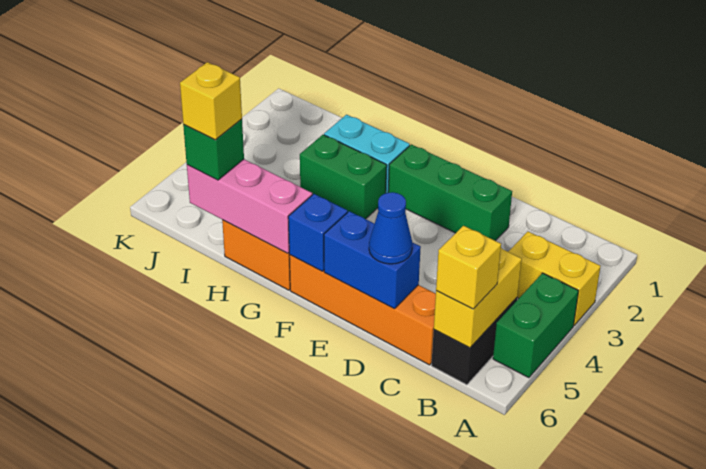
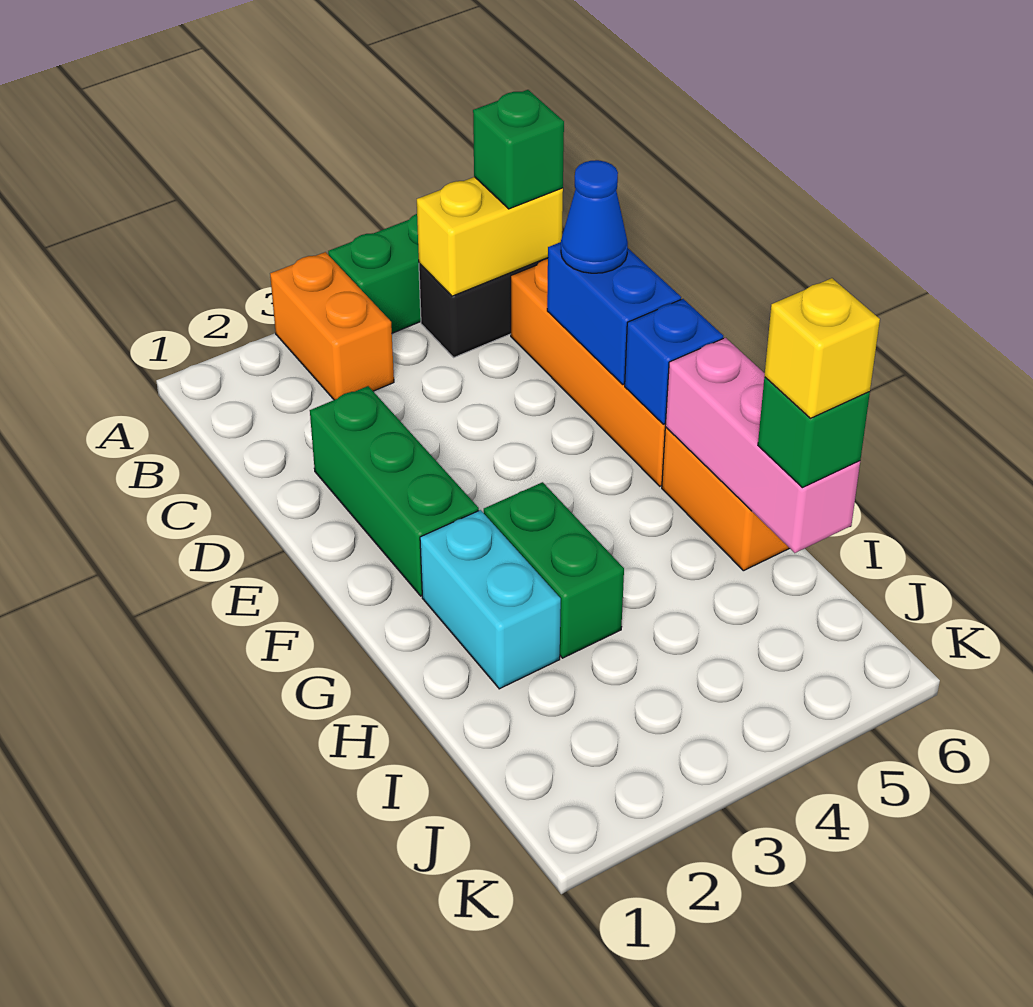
yellow 1x2 brick [508,232,601,325] -> orange 1x2 brick [270,252,394,400]
yellow 1x1 brick [436,226,501,309] -> green 1x1 brick [473,90,564,209]

